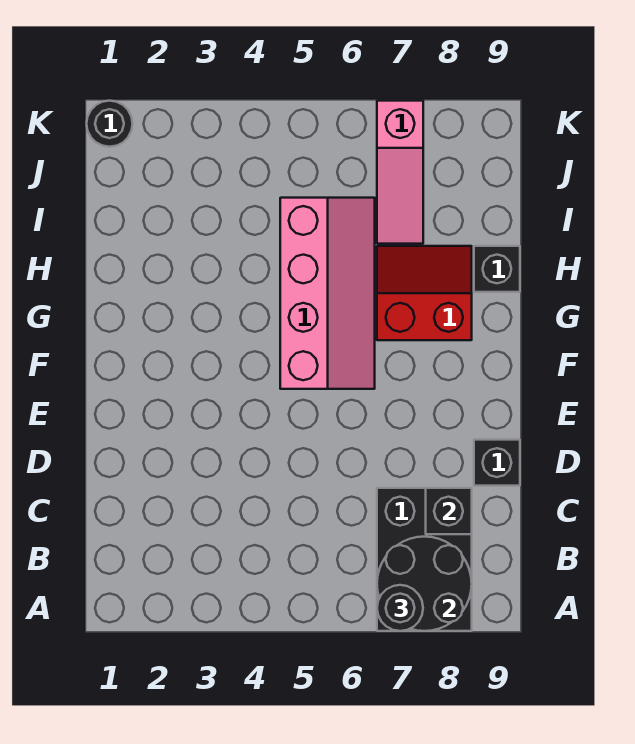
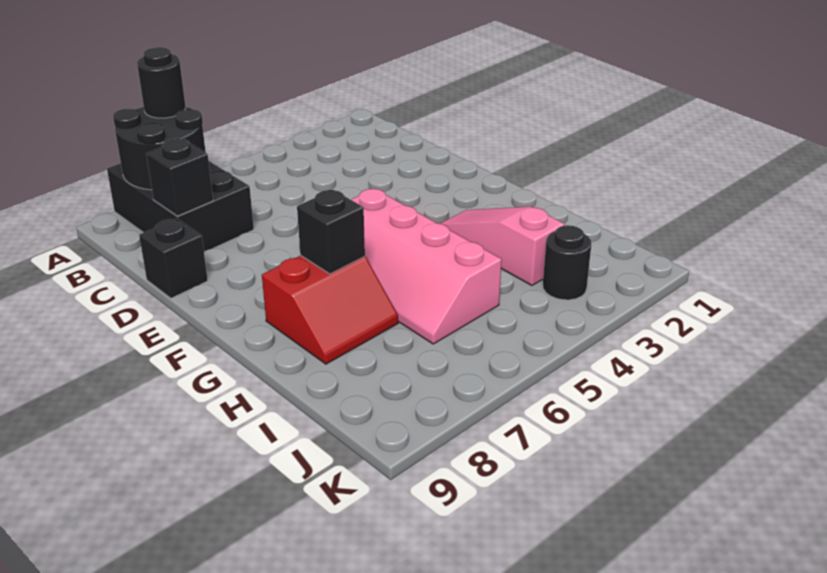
black 1x1 brick [474,246,520,292] -> black 1x1 brick moved to [297,190,365,274]
pink 1x3 slope [377,101,423,244] -> pink 1x3 slope moved to [440,207,565,285]
black 1x1 round brick [87,101,133,147] -> black 1x1 round brick moved to [543,225,592,300]

